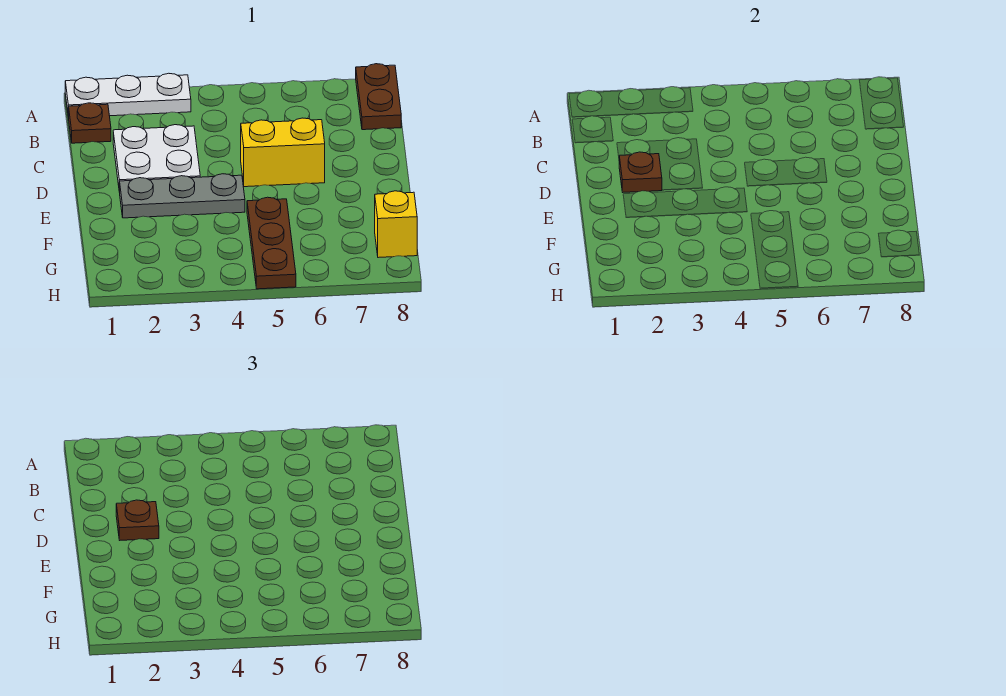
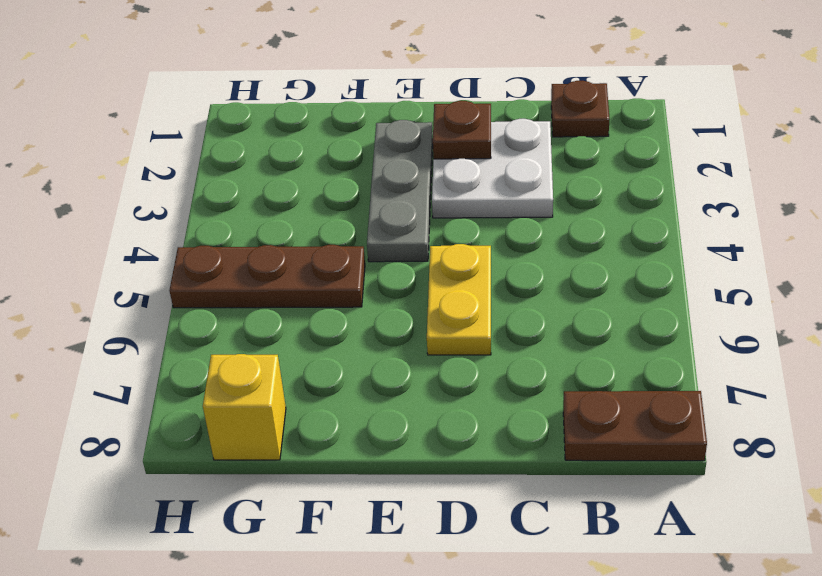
white 1x3 plate [65,73,191,117] -> none
brown 1x1 plate [116,500,159,540] -> none
yellow 1x2 brick [241,118,325,187] -> yellow 1x2 plate [427,244,491,355]

